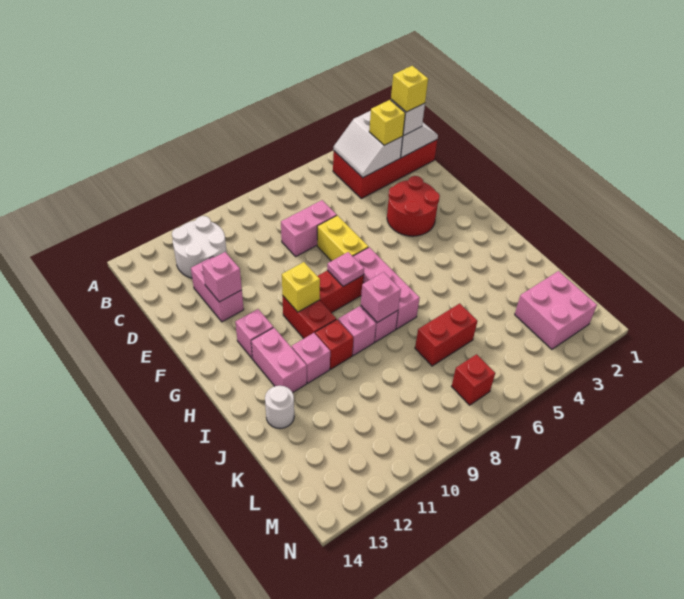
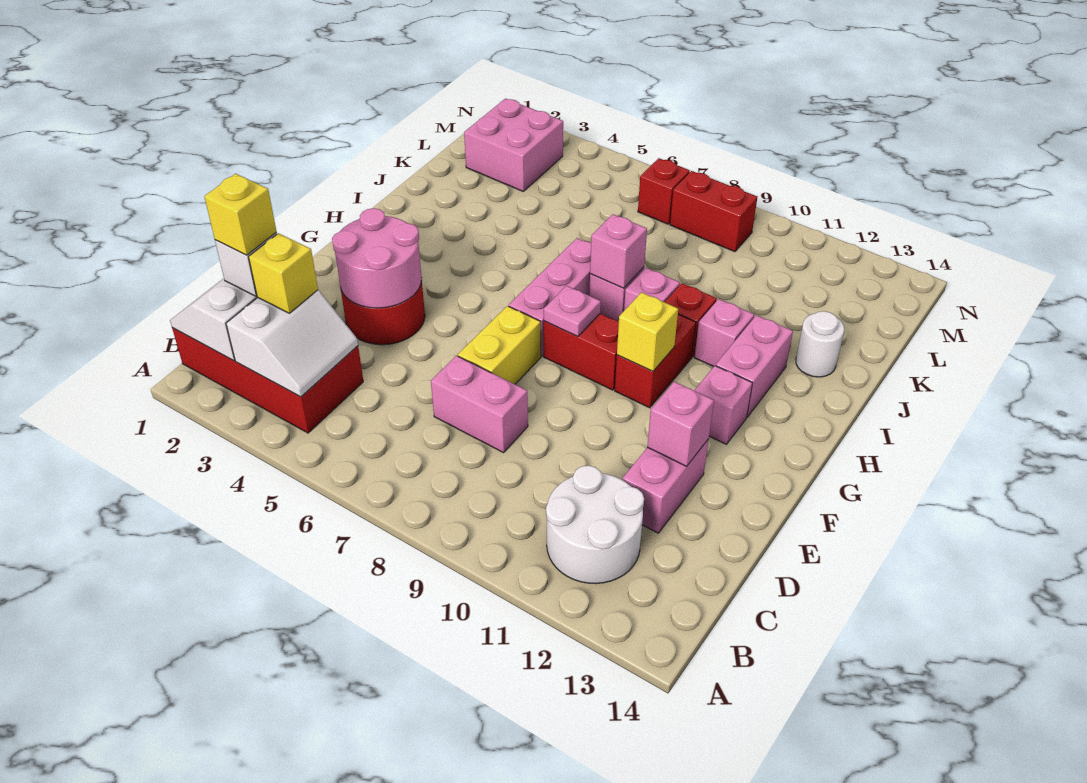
none -> pink 2x2 round brick [332,208,422,308]
red 1x2 brick [415,304,477,366] -> red 1x2 brick moved to [670,171,757,252]

